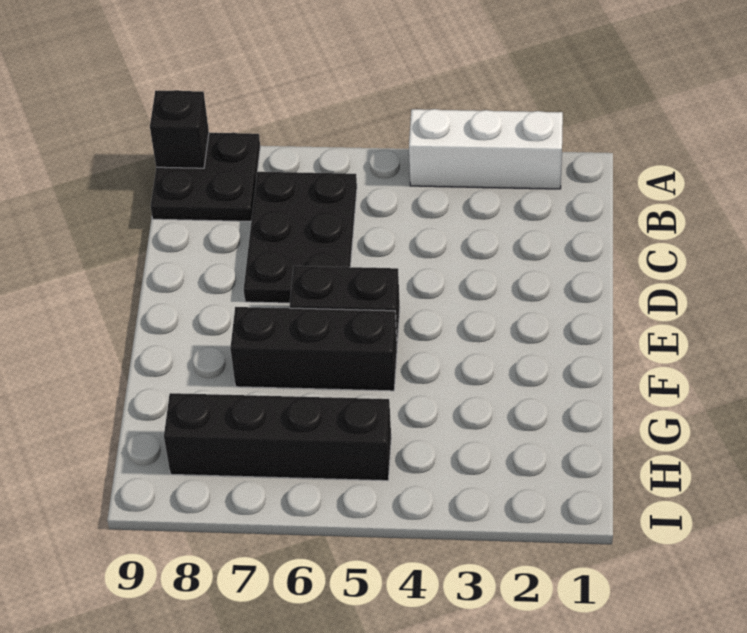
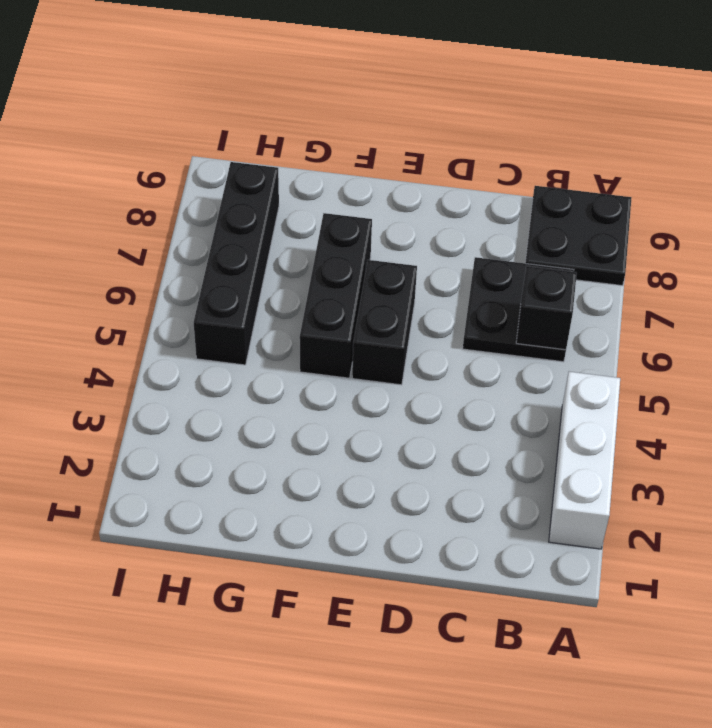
black 1x1 brick [150,90,209,168] -> black 1x1 brick moved to [516,266,577,350]
black 2x3 plate [244,172,357,303] -> black 2x2 plate [463,257,574,362]

